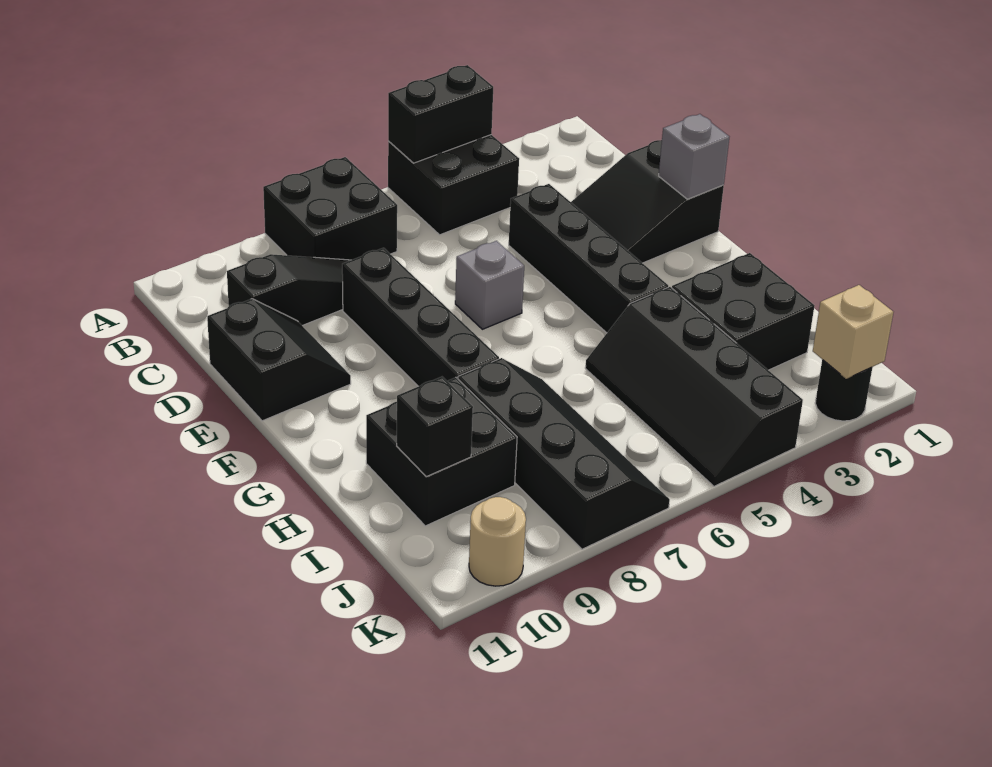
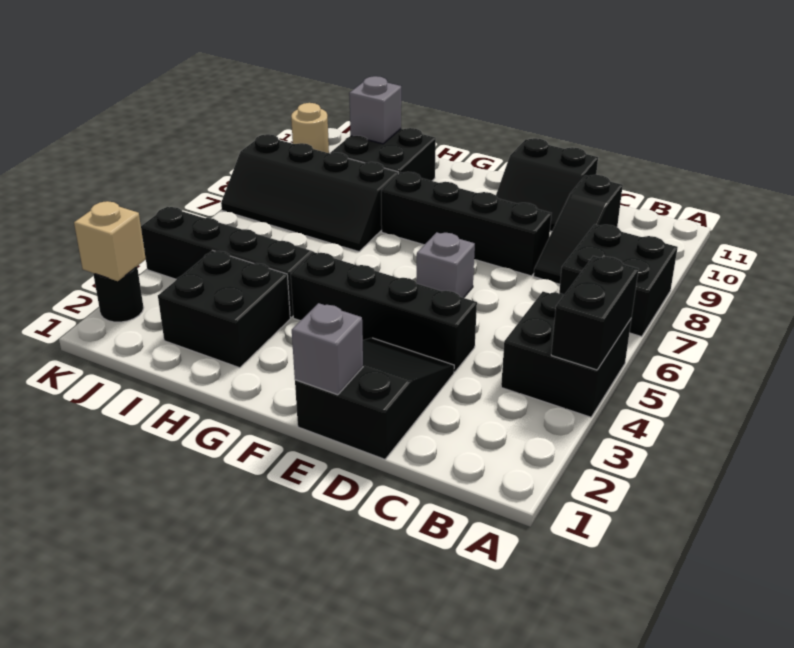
black 1x1 brick [397,377,473,477] -> grey 1x1 brick [349,76,401,144]

